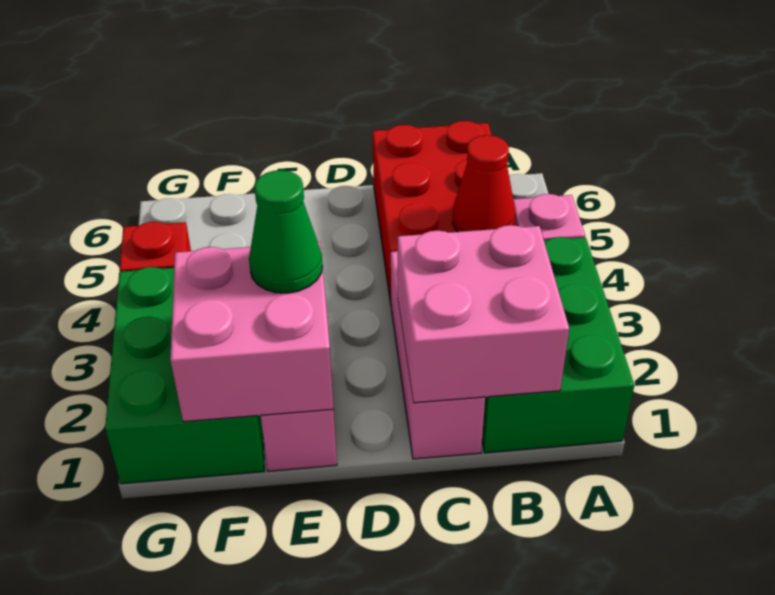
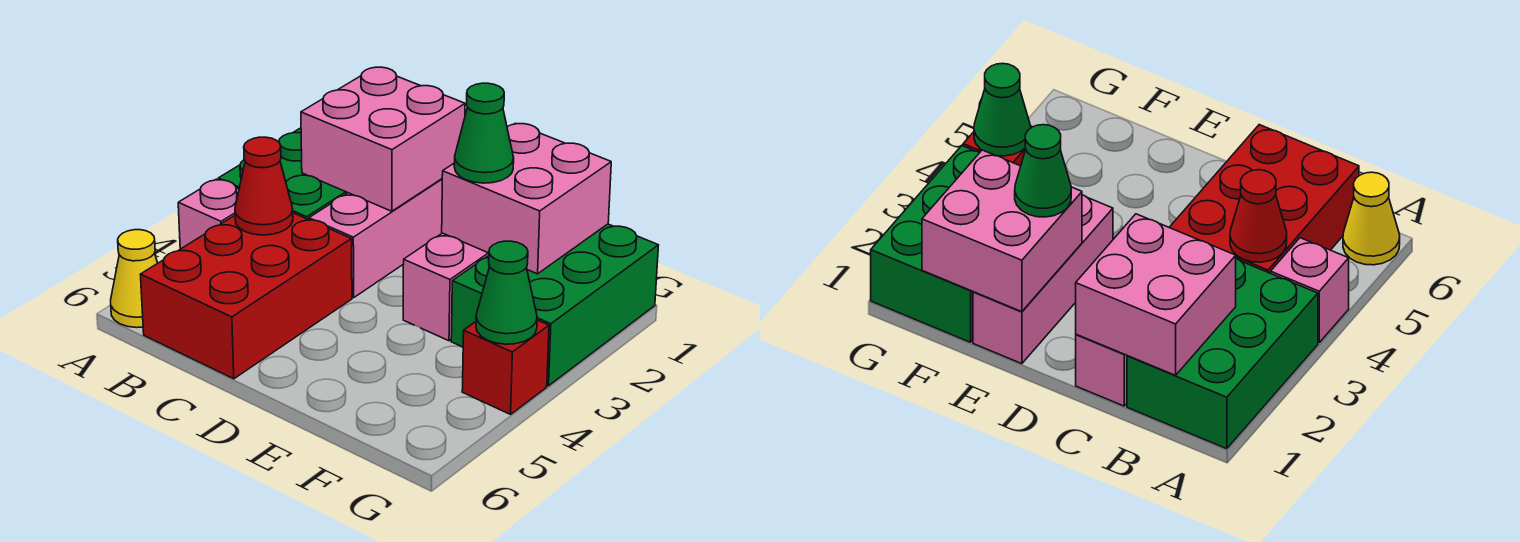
none -> yellow 1x1 cone [111,230,158,328]
none -> green 1x1 cone [476,241,537,344]

